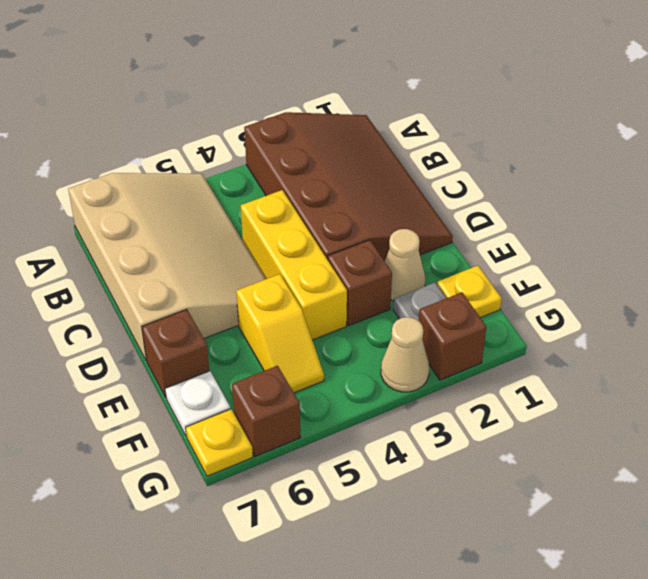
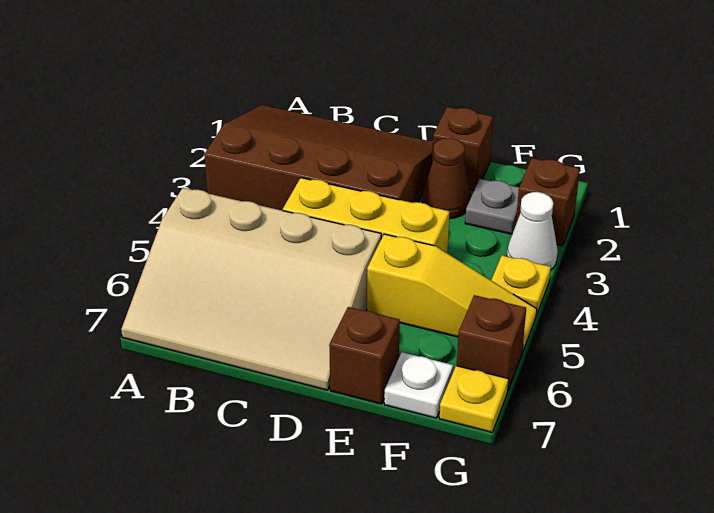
tan 3x4 slope [68,173,266,361] -> tan 3x4 slope turned to [121,188,381,390]
tan 1x1 cone [385,229,425,301] -> brown 1x1 cone [422,138,471,219]
brown 1x1 brick [328,240,392,326] -> brown 1x1 brick moved to [432,107,493,191]
yellow 1x2 slope [236,274,324,393] -> yellow 1x3 slope [367,234,537,352]
yellow 1x1 plate [437,266,502,318] -> yellow 1x1 plate moved to [491,255,551,315]
tan 1x1 cone [381,317,429,392] -> white 1x1 cone [507,192,558,269]

